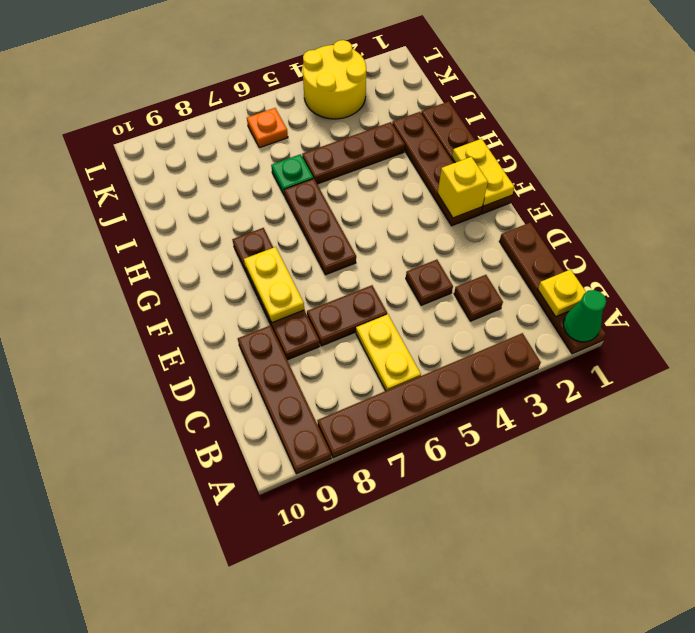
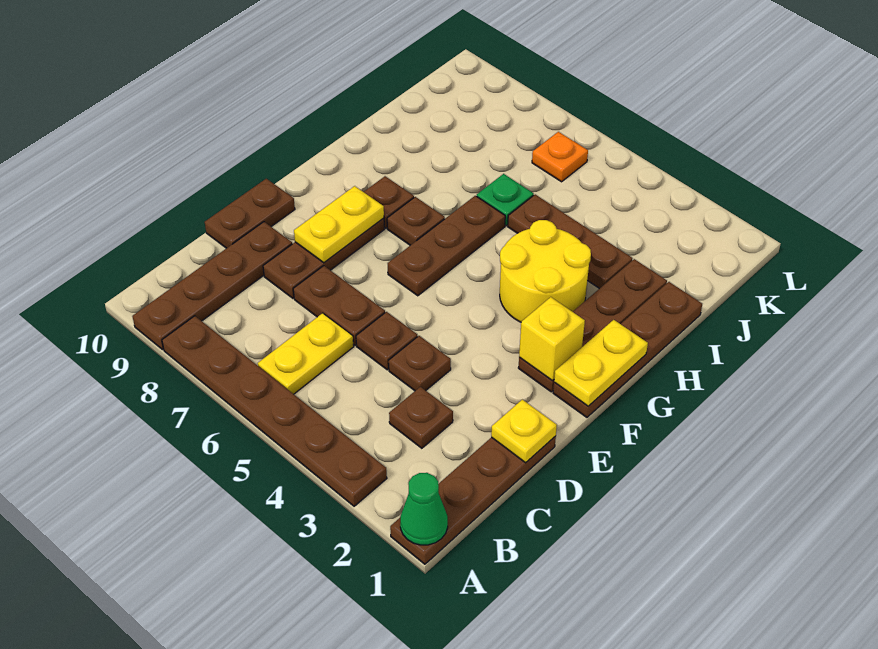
yellow 1x1 plate [538,269,586,317] -> yellow 1x1 plate moved to [491,399,557,463]
none -> brown 1x1 plate [356,312,417,370]
none -> brown 1x2 plate [205,179,295,248]
none -> brown 1x1 plate [387,197,445,245]
yellow 2x2 round brick [303,40,366,119] -> yellow 2x2 round brick moved to [500,220,591,322]

